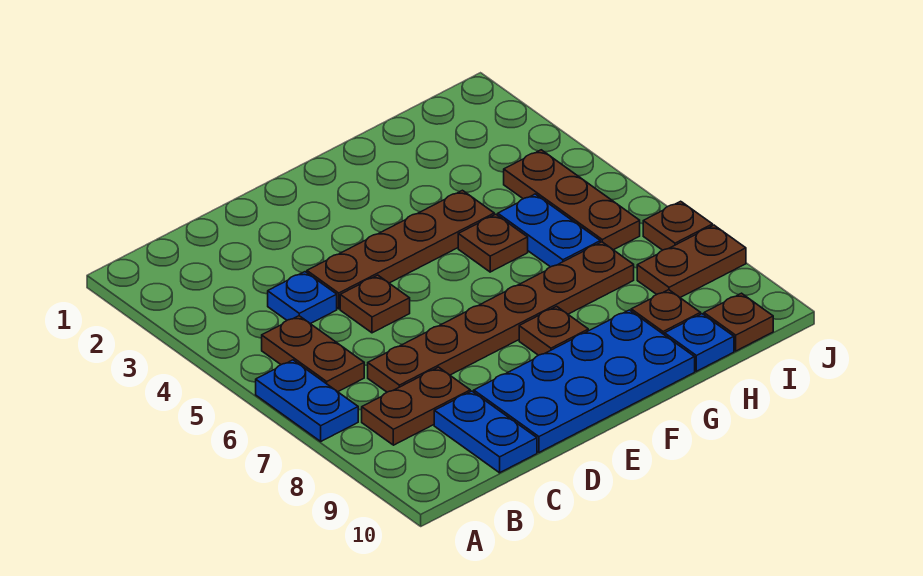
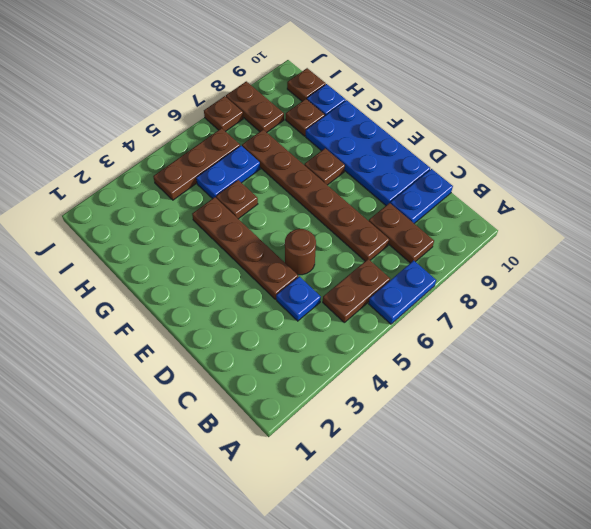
brown 1x1 plate [340,275,410,333] -> brown 1x1 round brick [285,229,316,275]

